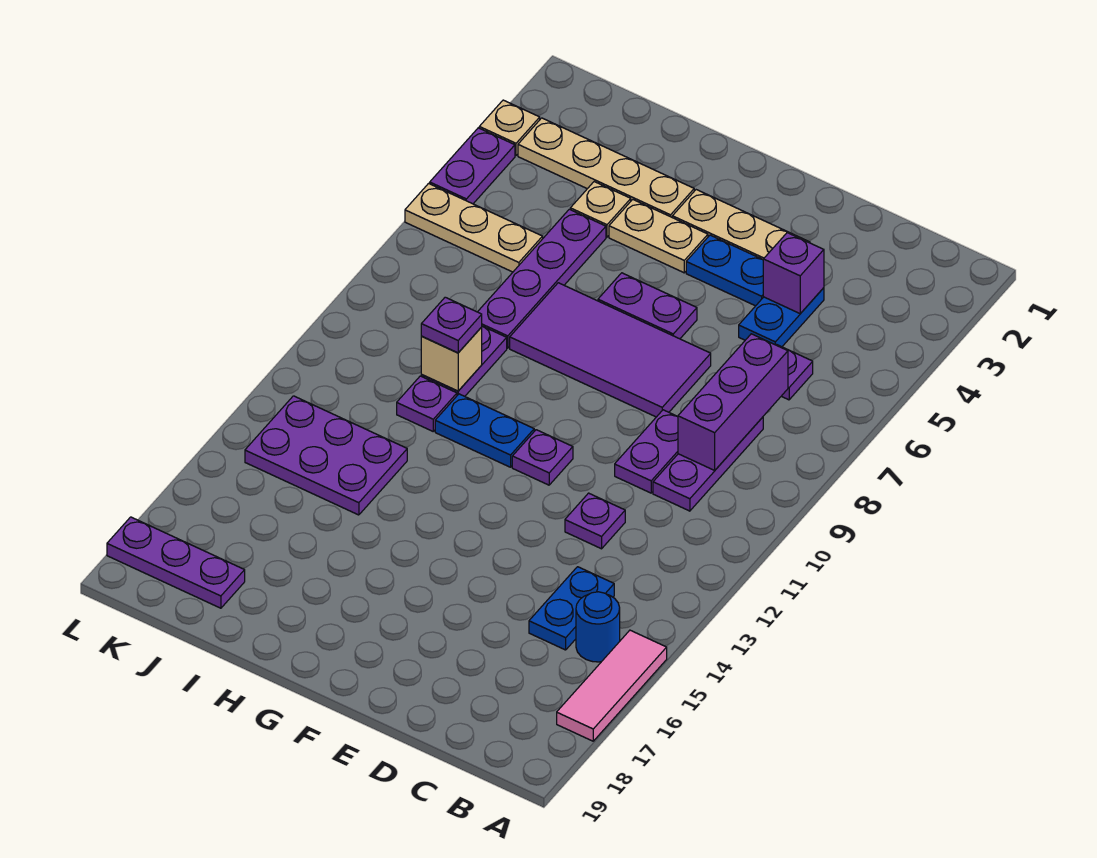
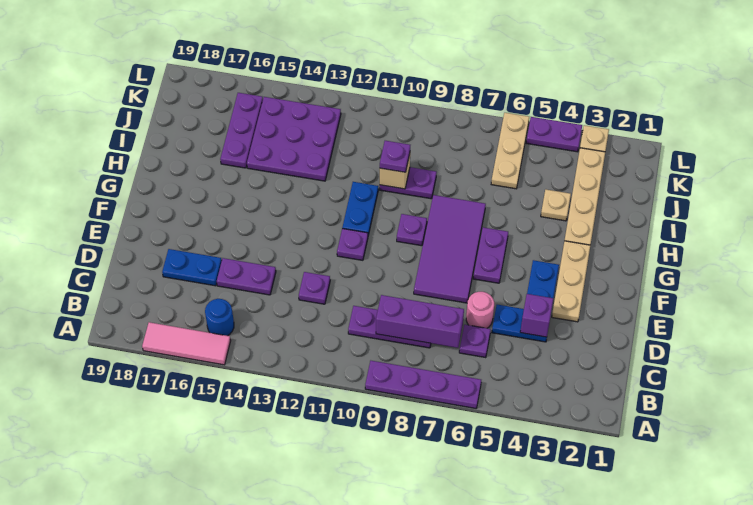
blue 1x2 plate [529,567,614,650] -> blue 1x2 plate moved to [162,249,222,286]
none -> pink 1x1 round brick [466,292,494,328]
purple 1x2 plate [615,410,678,493] -> purple 1x2 plate moved to [217,258,276,295]
tan 1x2 plate [609,199,708,273] -> none
purple 1x4 plate [478,209,606,348] -> purple 1x4 plate moved to [365,361,481,408]
purple 1x1 plate [397,376,457,431] -> purple 1x1 plate moved to [397,214,427,246]
purple 2x3 plate [245,396,407,515] -> purple 3x3 plate [247,97,341,181]
purple 1x3 plate [107,517,245,608] -> purple 1x3 plate moved to [220,93,263,168]

